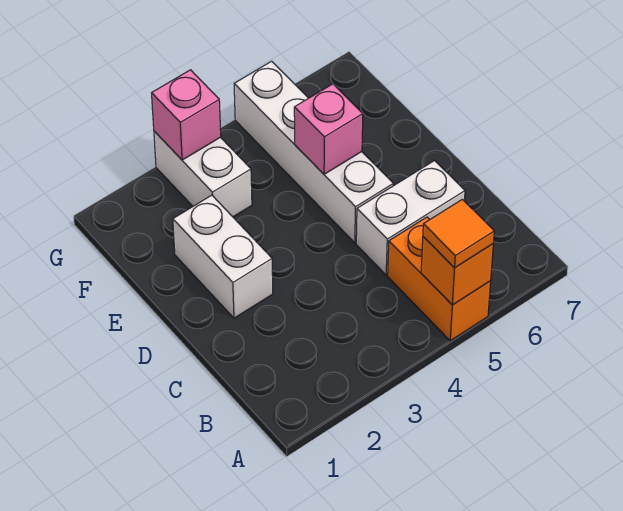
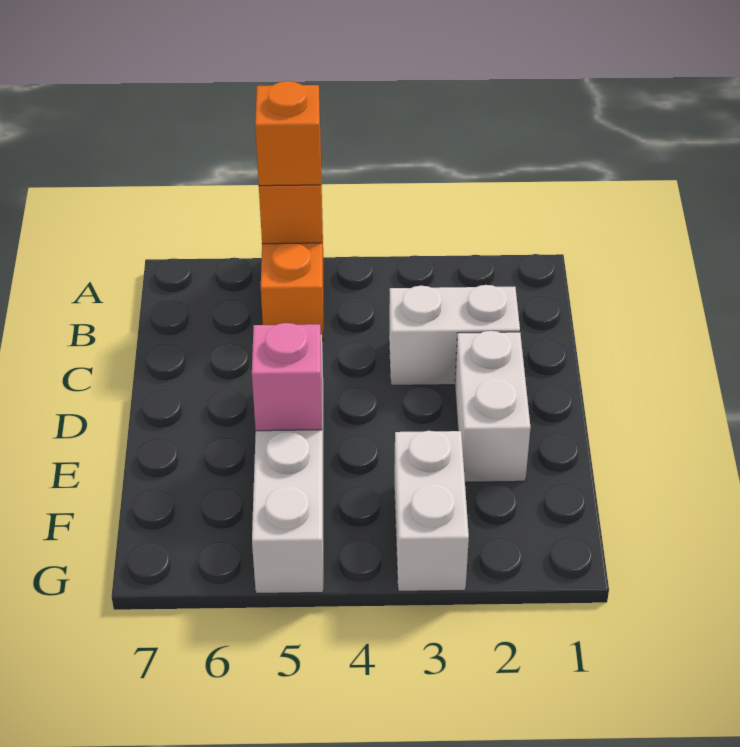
orange 1x1 tile [423,199,494,268] -> orange 1x1 brick [255,81,321,186]
white 1x2 brick [356,161,465,275] -> white 1x2 brick moved to [389,285,520,385]
pink 1x1 brick [152,70,221,160] -> none

